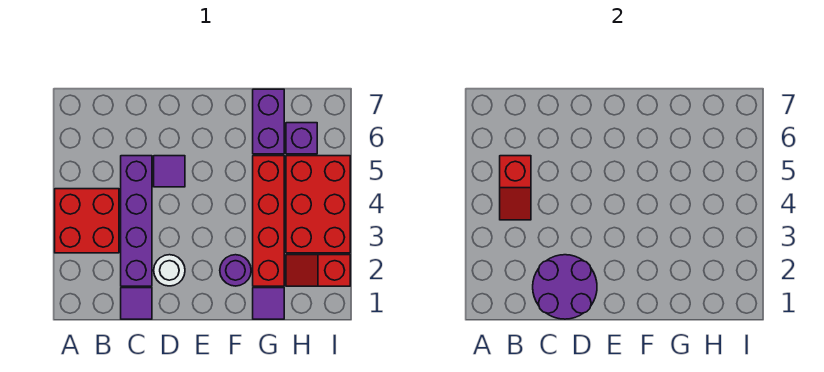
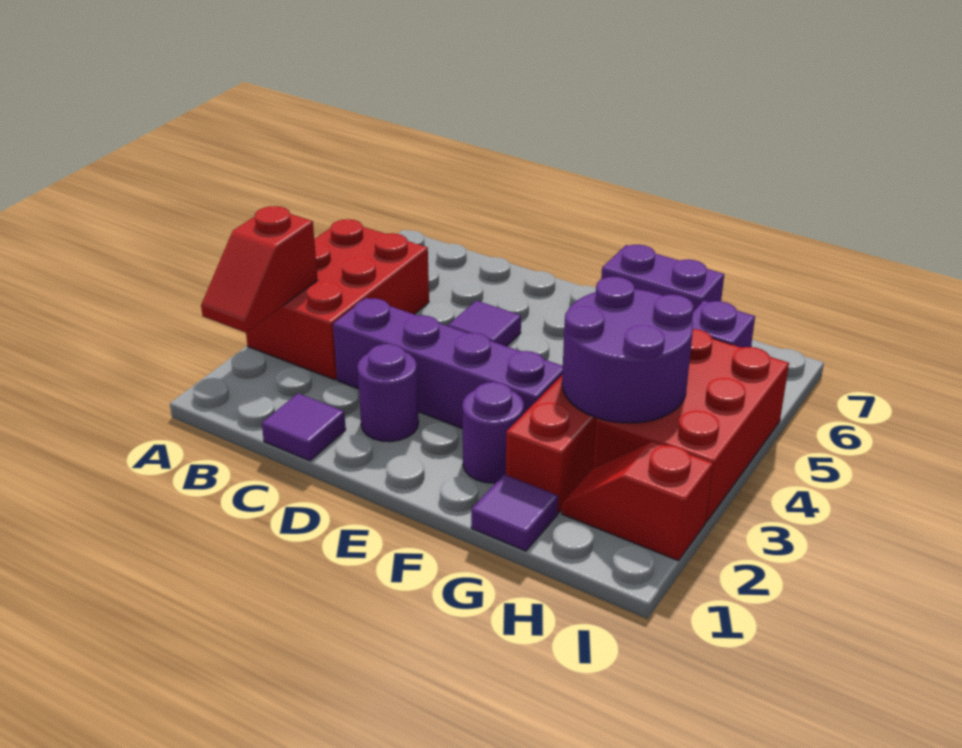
red 2x2 brick [55,189,119,253] -> red 2x3 brick [246,219,429,380]
red 1x2 slope [500,156,531,220] -> red 1x2 slope moved to [201,206,318,333]
purple 2x2 round brick [533,255,597,319] -> purple 2x2 round brick moved to [562,277,693,423]
purple 1x4 brick [121,156,152,286] -> purple 1x4 brick turned to [333,298,563,429]
white 1x1 round brick [154,255,185,286] -> purple 1x1 round brick [357,344,419,442]
purple 1x2 brick [253,89,284,154] -> purple 1x2 brick turned to [601,245,724,312]

